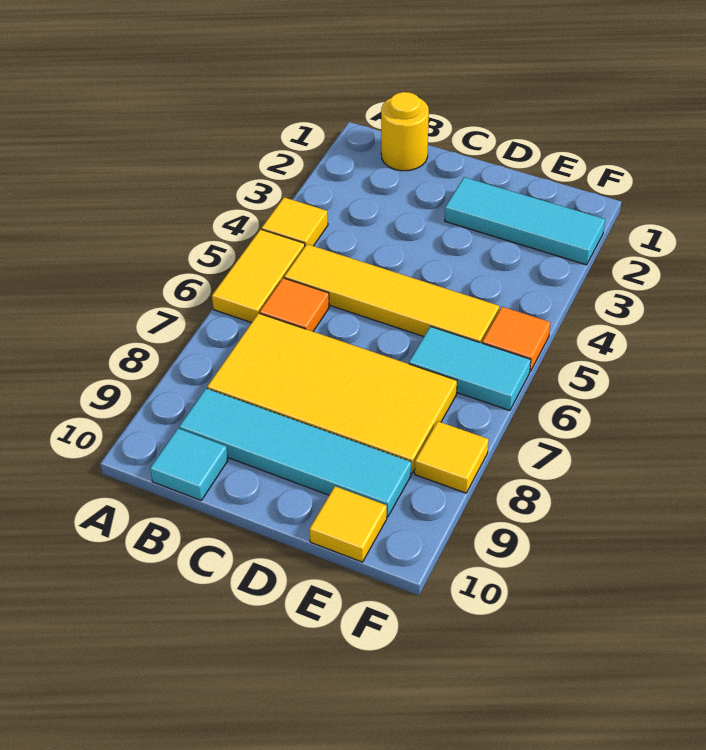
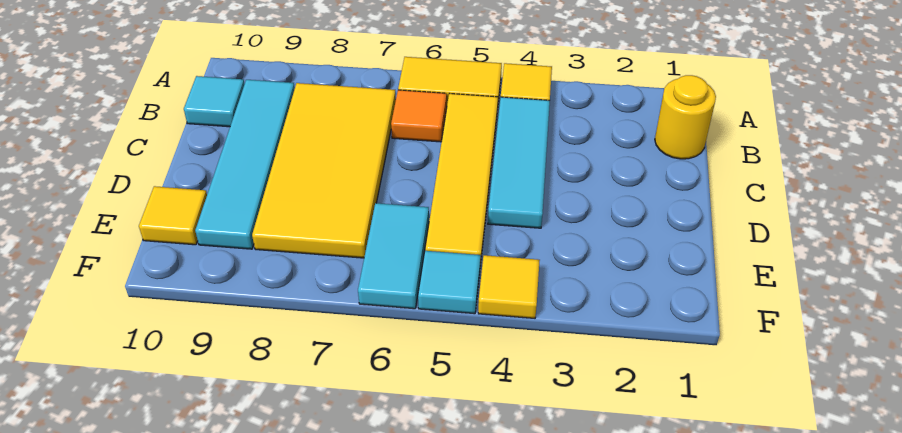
cyan 1x3 tile [445,177,605,265] -> cyan 1x3 tile moved to [488,97,550,228]
orange 1x1 tile [482,307,551,371] -> cyan 1x1 tile [418,251,481,314]
yellow 1x1 tile [415,421,489,493] -> yellow 1x1 tile moved to [478,255,540,318]

